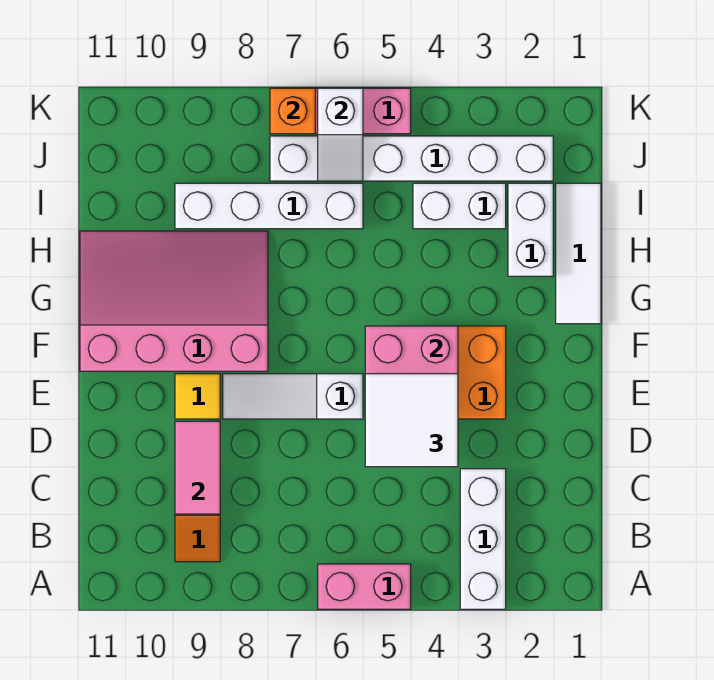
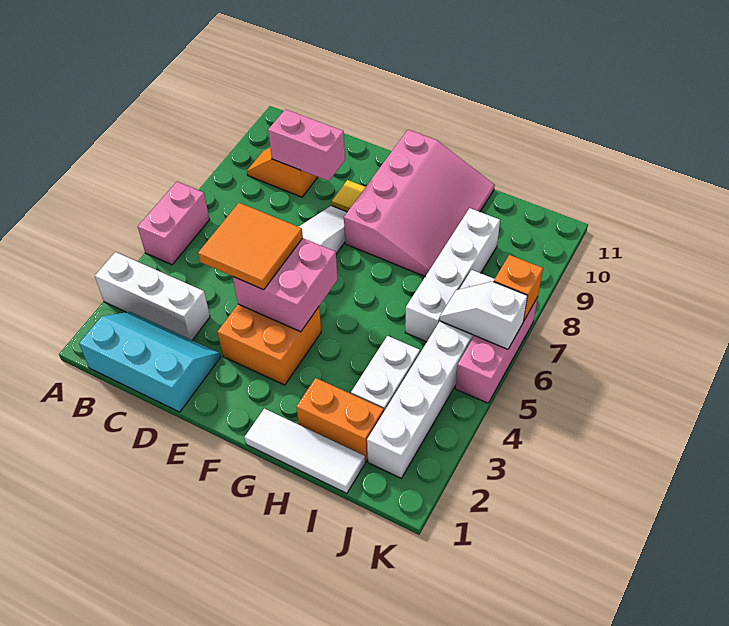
none -> cyan 2x3 slope [79,312,221,412]
pink 1x2 tile [175,421,220,514] -> pink 1x2 brick [268,109,345,181]
white 2x2 tile [365,374,458,467] -> orange 2x2 tile [198,203,303,290]
white 1x2 brick [508,183,553,276] -> orange 1x2 brick [296,378,384,462]

